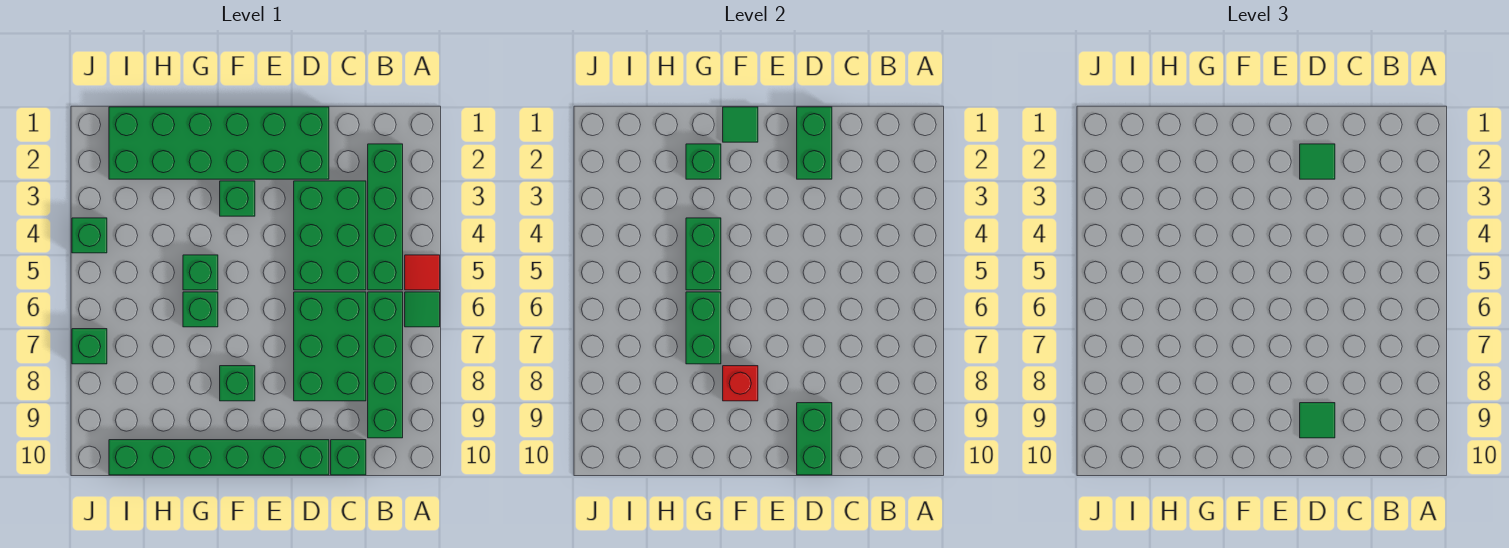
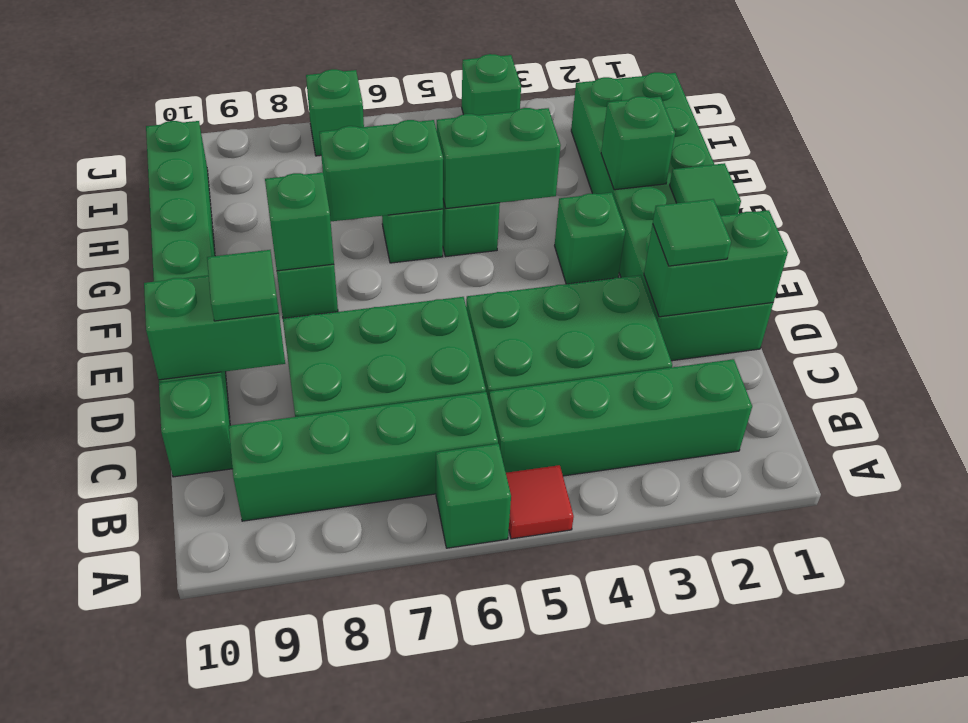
green 1x1 tile [405,292,440,327] -> green 1x1 brick [436,444,511,548]
red 1x1 brick [723,366,758,401] -> green 1x1 brick [265,173,334,271]

